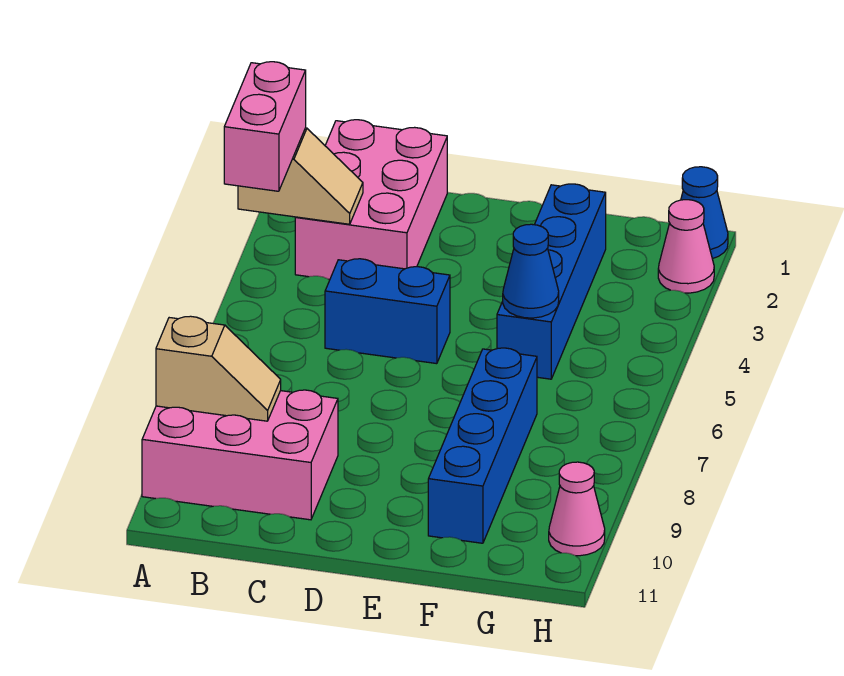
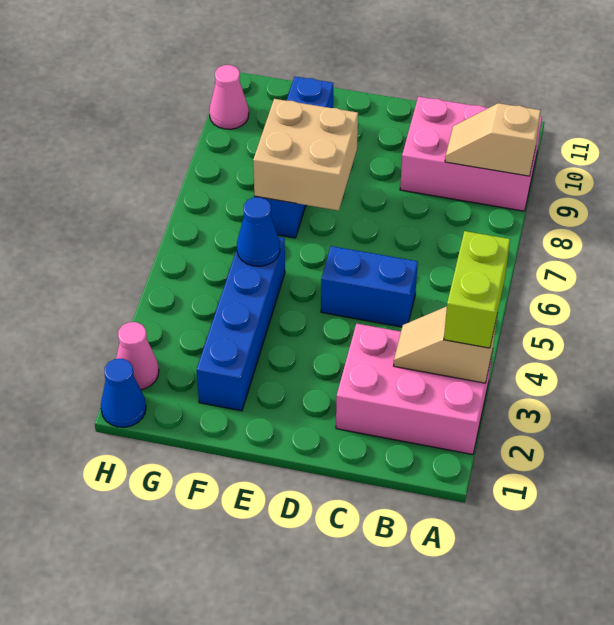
pink 1x2 brick [224,62,306,191] -> lime 1x2 brick [444,231,510,348]
pink 2x3 brick [295,120,447,279] -> pink 2x3 brick turned to [336,324,493,454]
none -> tan 2x2 brick [253,99,358,211]

